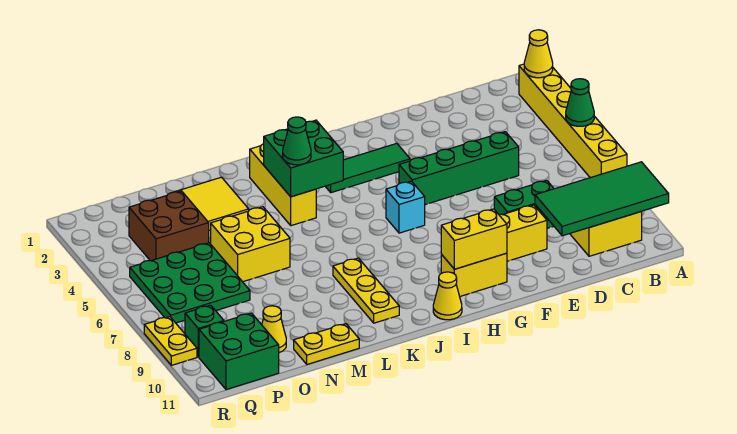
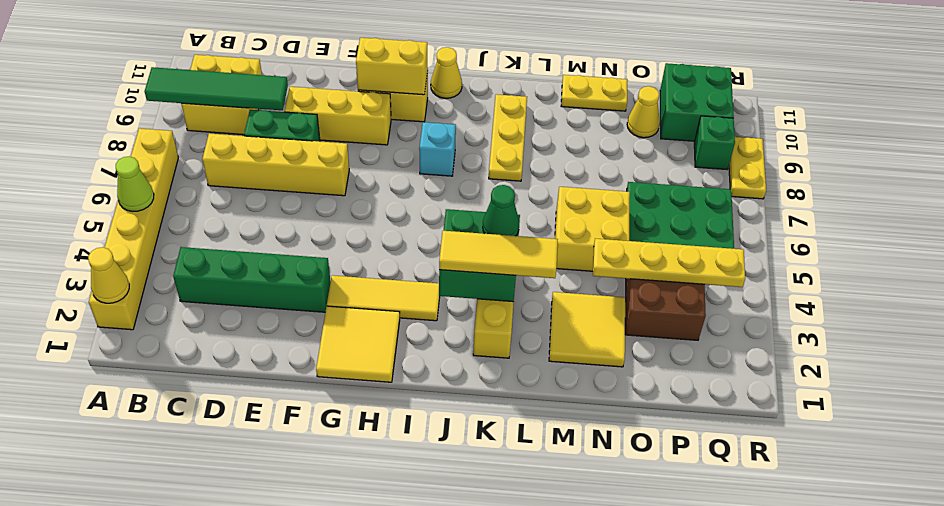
green 1x1 cone [566,79,594,126] -> lime 1x1 cone [116,156,154,211]
green 2x4 tile [535,162,669,236] -> green 1x4 tile [145,67,288,110]
none -> yellow 1x4 brick [202,133,349,196]
green 1x4 brick [399,132,519,205] -> green 1x4 brick moved to [173,247,331,312]
none -> yellow 2x2 tile [316,306,400,382]
green 1x3 tile [325,143,410,193] -> yellow 1x3 tile [327,275,440,321]
cyan 1x1 brick [386,181,425,233] -> cyan 1x1 brick moved to [419,122,456,176]
none -> yellow 1x3 tile [439,231,558,278]
none -> yellow 1x4 plate [593,239,745,287]

